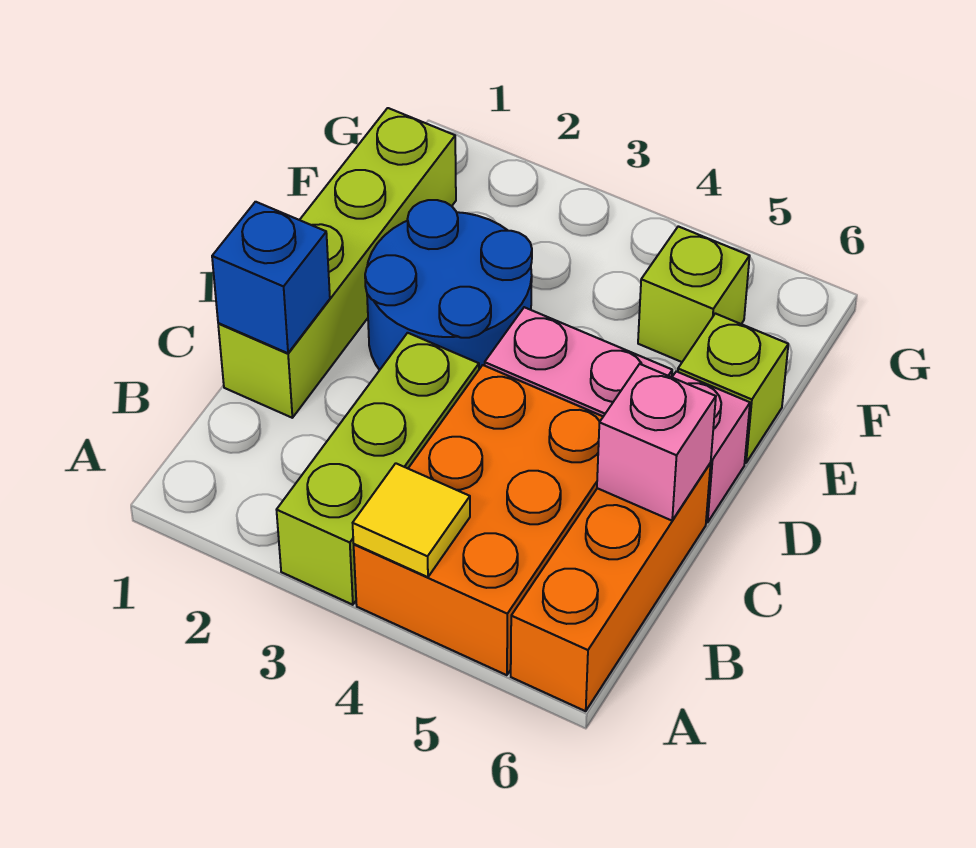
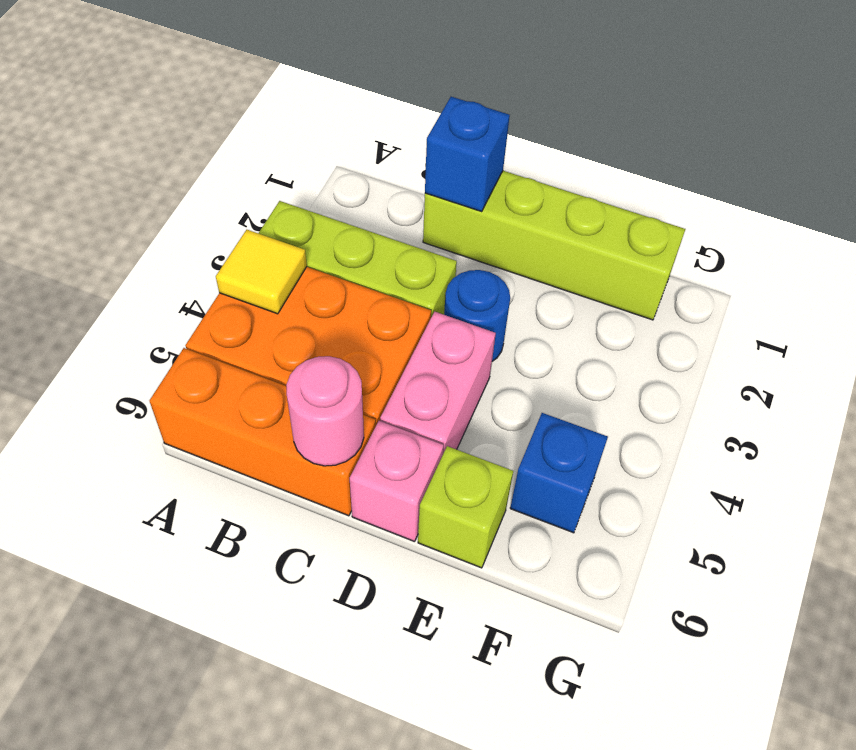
pink 1x1 brick [597,364,716,521] -> pink 1x1 round brick [286,356,364,466]
blue 2x2 round brick [365,200,532,370] -> blue 1x1 round brick [444,270,510,361]
lime 1x1 brick [638,226,750,362] -> blue 1x1 brick [510,413,608,533]

